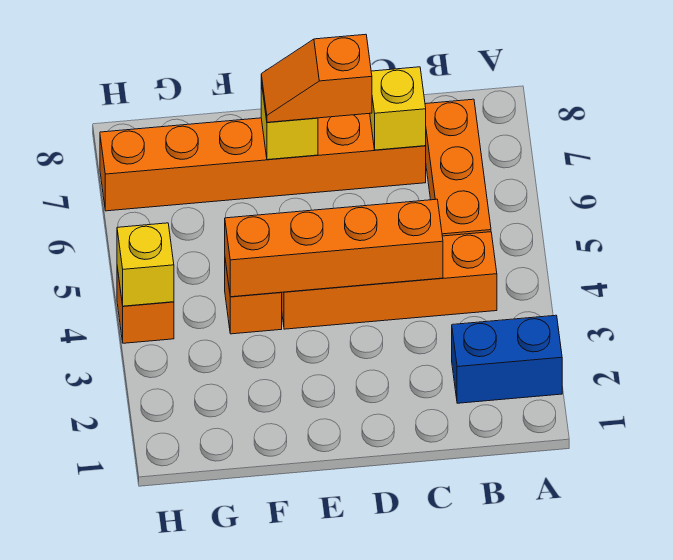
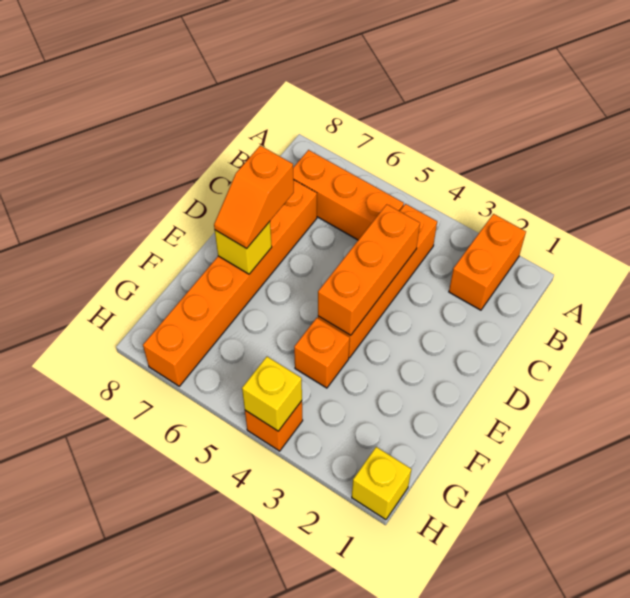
blue 1x2 brick [452,315,562,403] -> orange 1x2 brick [449,214,526,310]
orange 1x4 brick [225,199,443,297] -> orange 1x3 brick [318,204,420,335]
yellow 1x1 brick [370,67,426,150] -> yellow 1x1 brick moved to [352,447,411,520]

